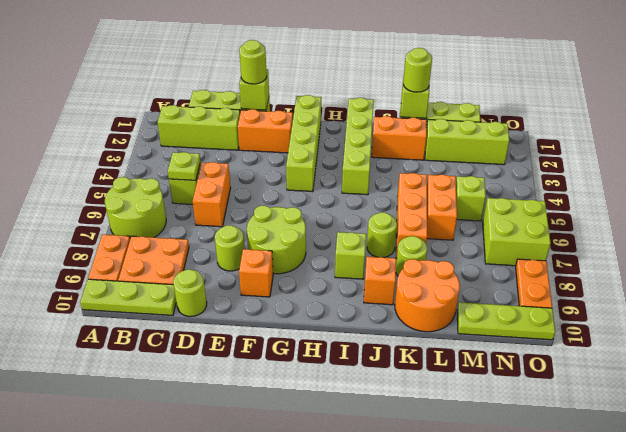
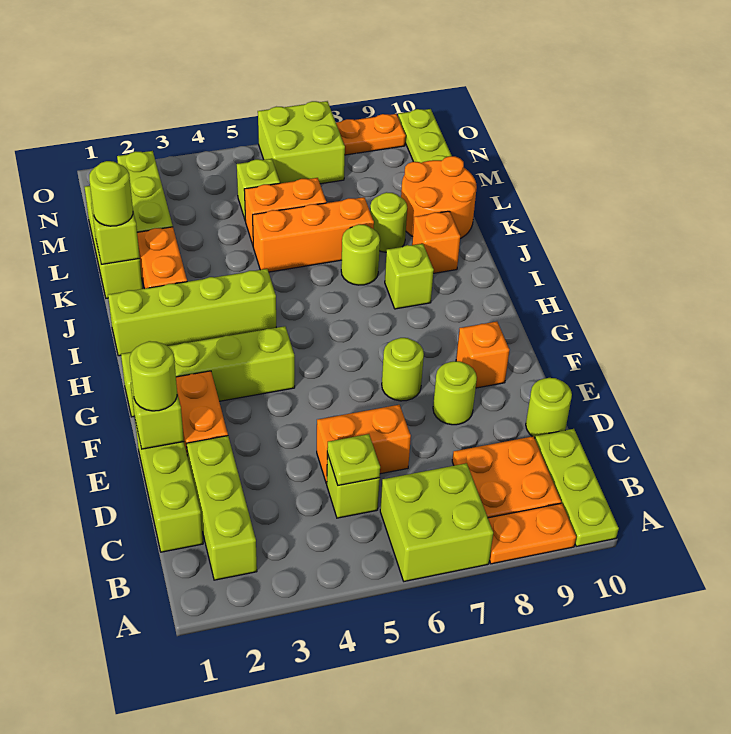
lime 2x2 round brick [105,177,166,238] -> lime 2x2 brick [380,463,493,581]
lime 2x2 round brick [247,206,306,274] -> lime 1x1 round brick [382,338,424,401]

